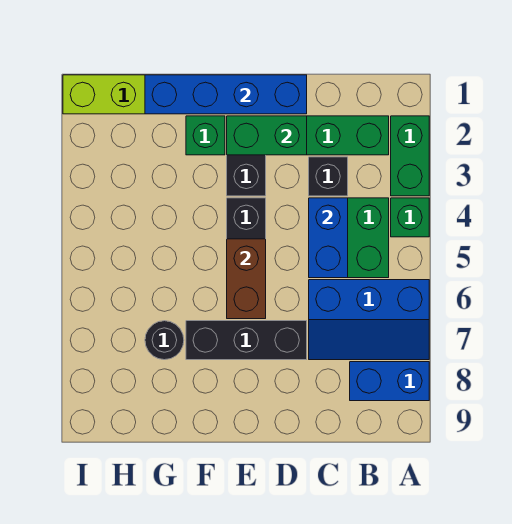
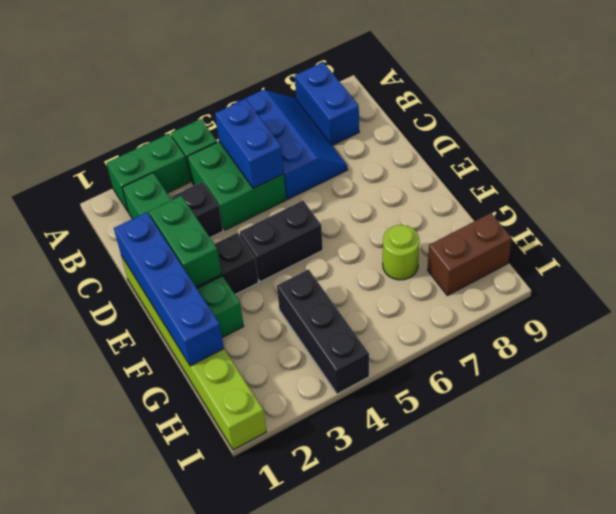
blue 1x2 brick [309,198,348,278] -> blue 1x2 brick turned to [215,99,284,189]
black 1x3 brick [186,321,307,360] -> black 1x3 brick moved to [277,269,369,394]
brown 1x2 brick [227,239,266,319] -> brown 1x2 brick moved to [428,213,512,295]
black 1x1 round brick [145,321,184,360] -> lime 1x1 round brick [383,225,419,280]

